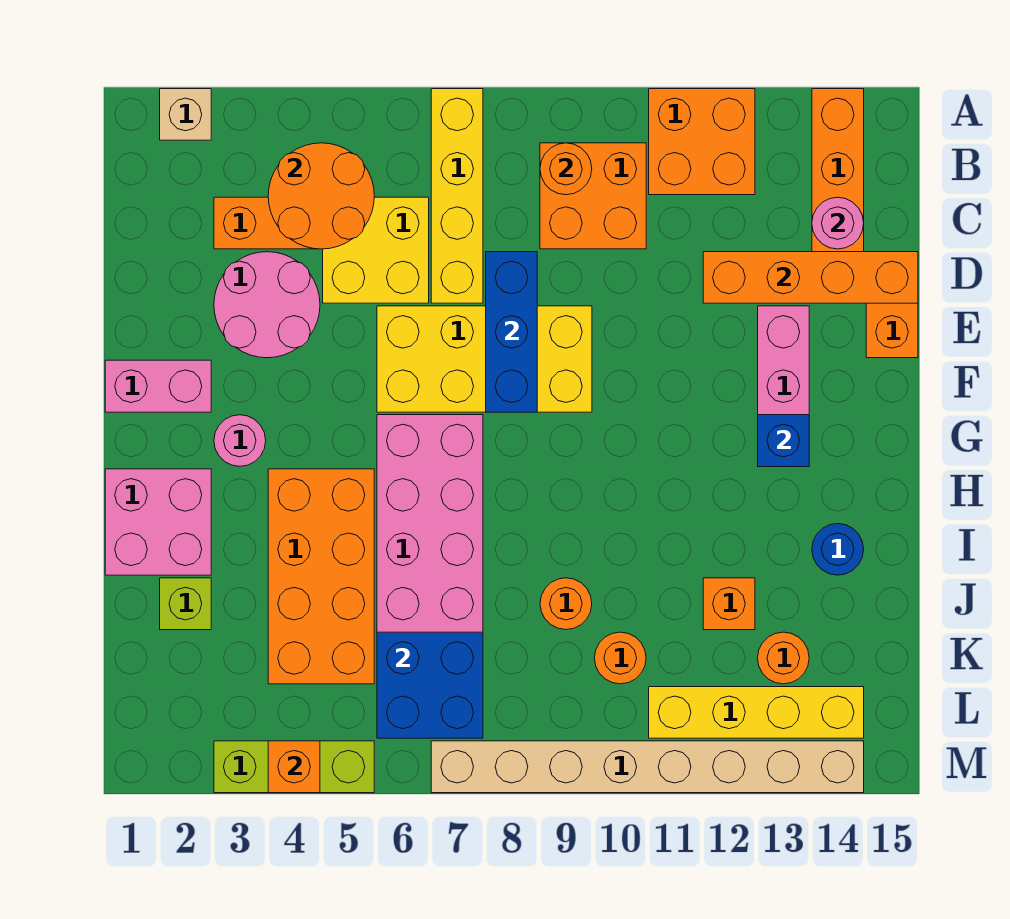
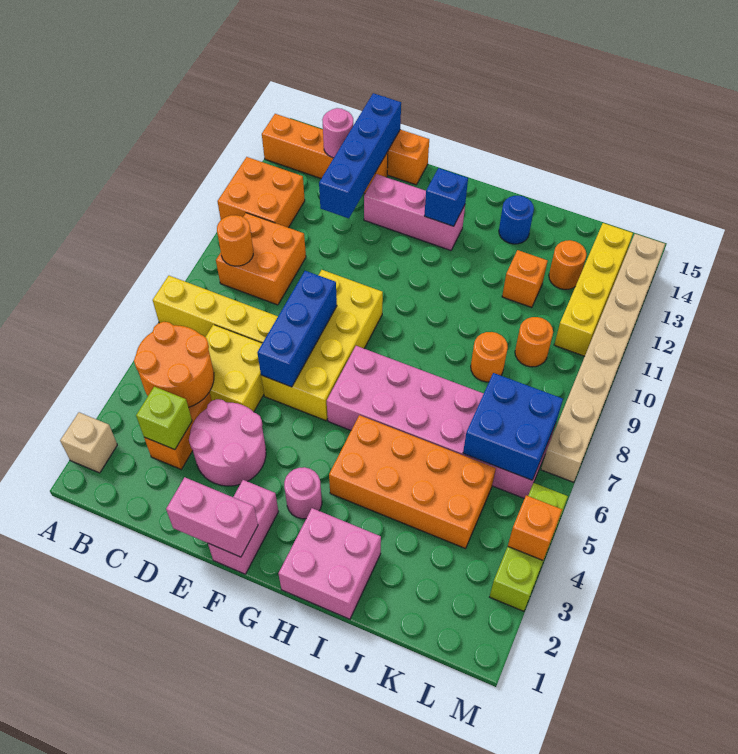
blue 1x3 brick [486,252,537,412] -> blue 1x3 brick turned to [257,271,337,387]
orange 1x4 brick [703,252,918,303] -> blue 1x4 brick [319,93,401,218]
none -> pink 1x2 brick [166,477,258,557]
lime 1x1 brick [160,578,211,630] -> lime 1x1 brick moved to [136,387,192,450]

